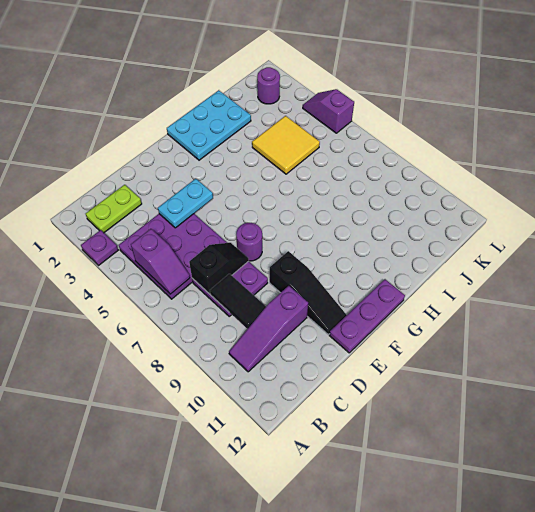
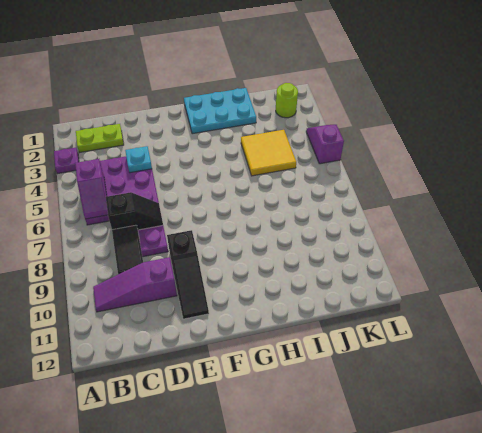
cyan 1x2 plate [158,179,213,228] -> cyan 1x1 plate [125,146,152,173]
purple 1x1 round brick [236,223,262,261] -> none
purple 1x3 plate [329,279,405,353] -> none
purple 1x1 round brick [257,67,280,104] -> lime 1x1 round brick [276,83,298,118]

